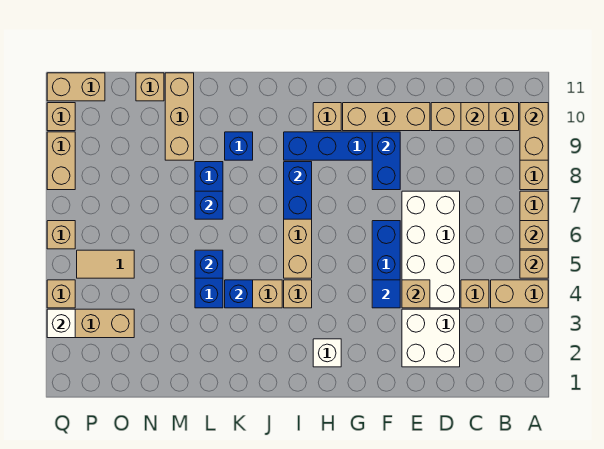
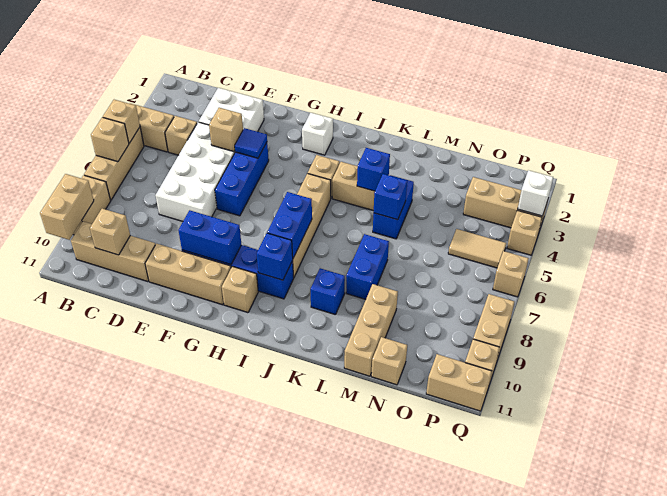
blue 1x2 brick [372,132,400,190] -> blue 1x2 brick turned to [178,210,241,265]
blue 1x1 brick [195,191,223,219] -> blue 1x1 brick moved to [257,233,293,280]

